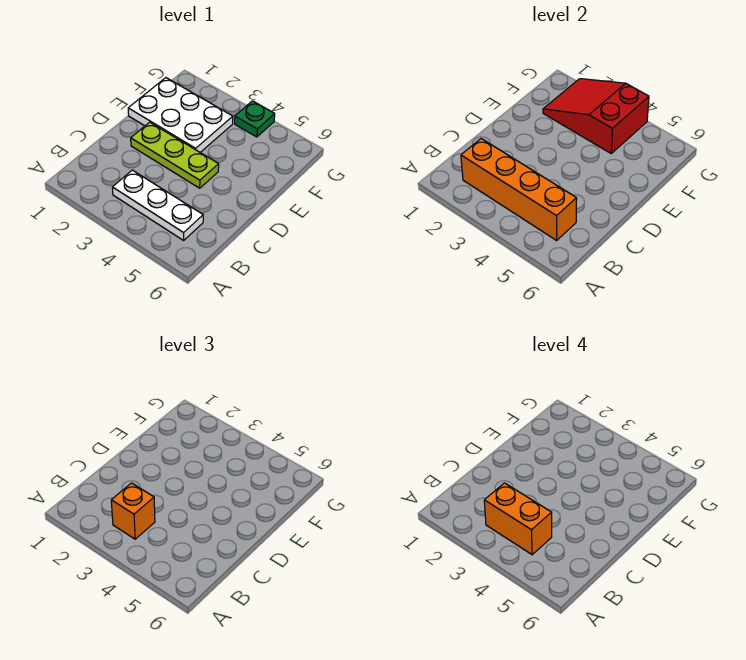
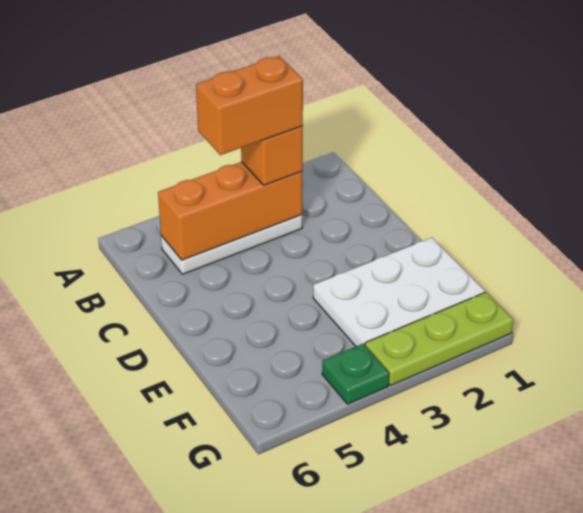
orange 1x4 brick [461,139,577,240] -> orange 1x3 brick [158,162,303,260]
lime 1x3 plate [131,122,219,188] -> lime 1x3 plate moved to [365,292,513,386]
red 2x3 slope [543,79,649,153] -> none

